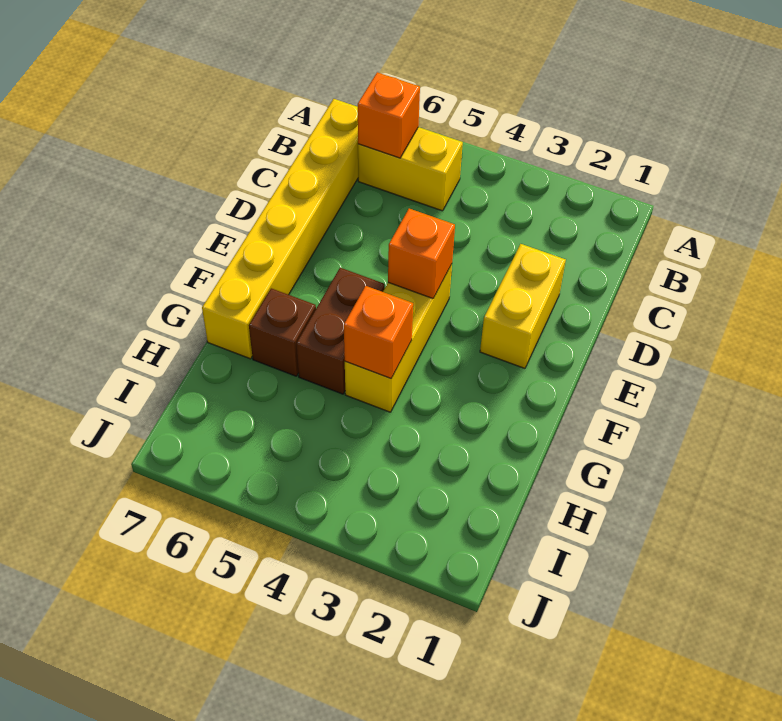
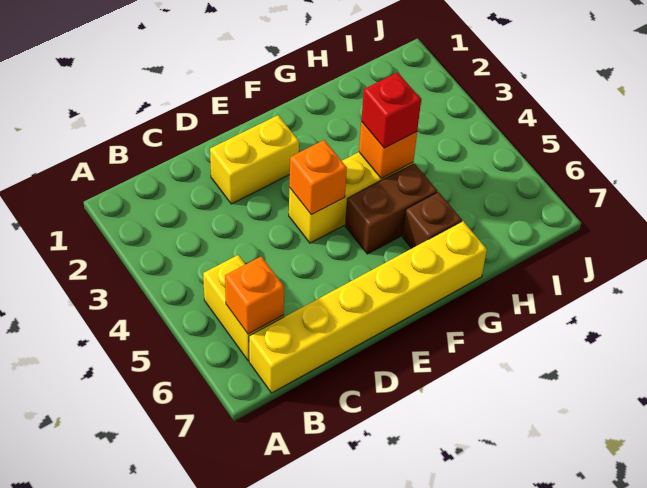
none -> red 1x1 brick [361,72,421,148]

